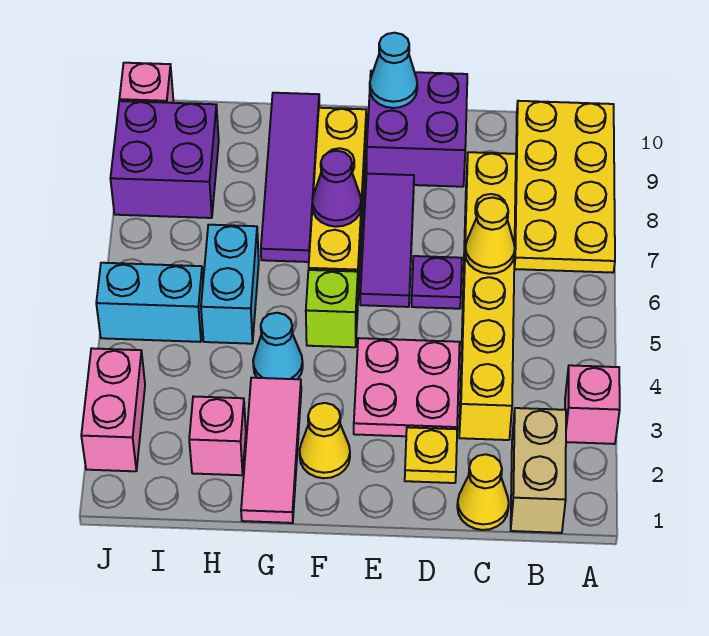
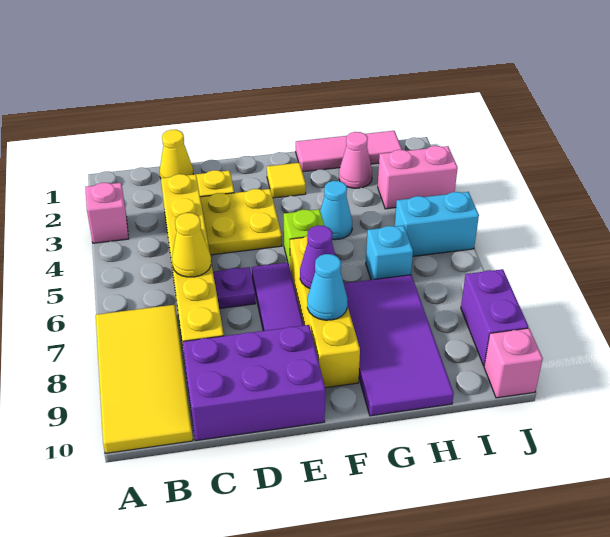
yellow 2x4 plate [515,101,615,273] -> yellow 2x4 tile [96,305,193,453]
tan 1x2 brick [511,408,566,533] -> none
pink 2x2 plate [354,338,460,436] -> yellow 2x2 plate [200,189,282,255]
purple 2x2 brick [367,71,467,187] -> purple 2x3 brick [183,325,325,441]
cyan 1x1 cone [370,33,417,108] -> cyan 1x1 cone moved to [307,254,347,320]
yellow 1x1 cone [300,403,350,478] -> yellow 1x1 tile [267,163,306,198]
pink 1x3 tile [241,378,301,523] -> pink 1x3 tile turned to [296,131,402,172]
purple 1x4 tile [261,93,319,262] -> purple 2x4 tile [344,275,454,416]
pink 1x1 brick [189,396,246,475] -> pink 1x1 cone [339,132,372,188]
cyan 1x2 brick [201,225,259,344] -> cyan 1x1 brick [366,225,413,280]
purple 2x2 brick [110,101,219,218] -> purple 1x2 brick [461,269,528,366]
pink 1x2 brick [81,348,145,471] -> pink 1x2 brick turned to [378,146,458,209]

